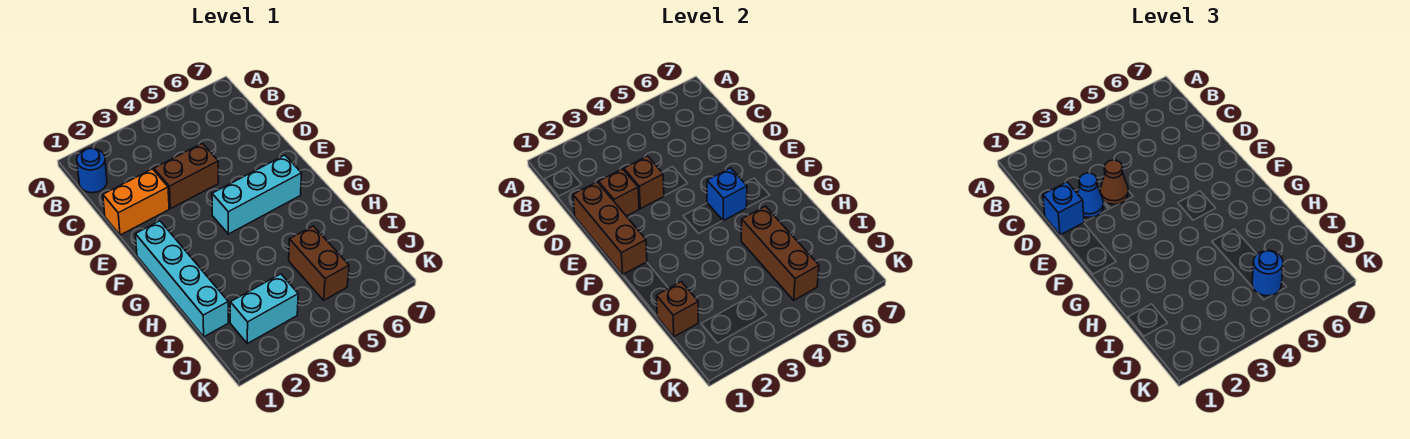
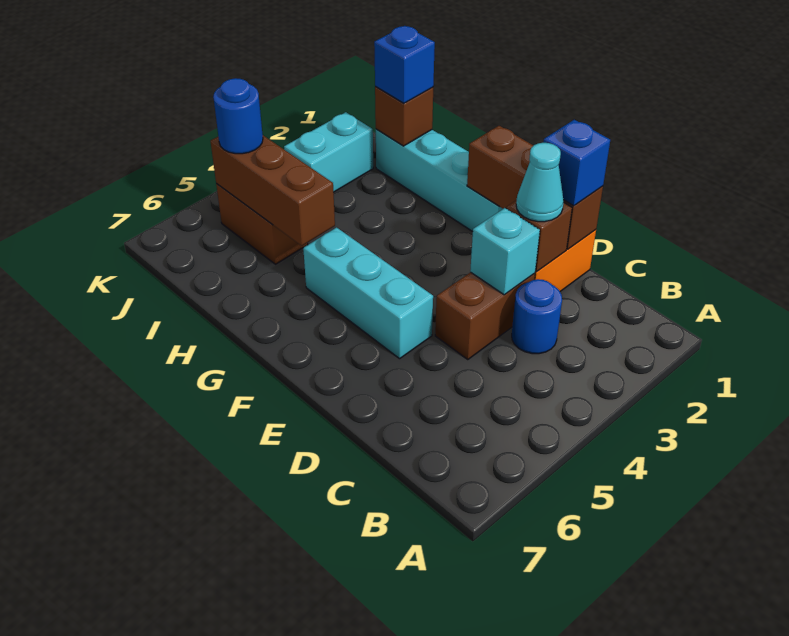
blue 1x1 round brick [77,148,107,193] -> blue 1x1 round brick moved to [512,279,562,354]
blue 1x1 cone [1078,173,1104,217] -> cyan 1x1 cone [516,143,564,222]
brown 1x1 brick [624,156,664,209] -> cyan 1x1 brick [470,208,540,295]
brown 1x1 cone [1100,160,1128,204] -> none
cyan 1x3 brick [212,155,302,234] -> cyan 1x3 brick turned to [303,227,433,359]
blue 1x1 brick [707,168,747,221] -> blue 1x1 brick moved to [374,26,435,103]

